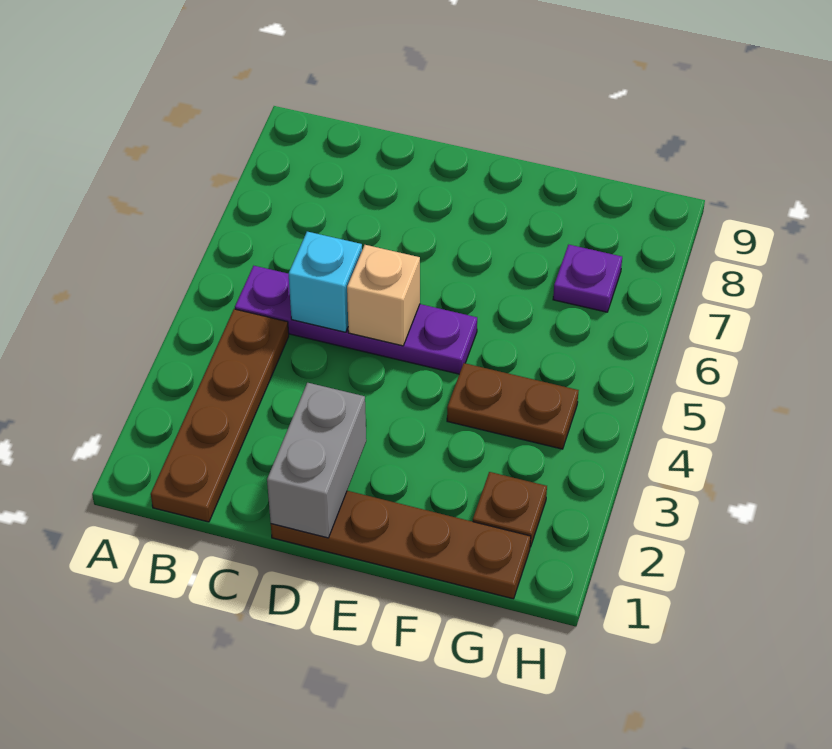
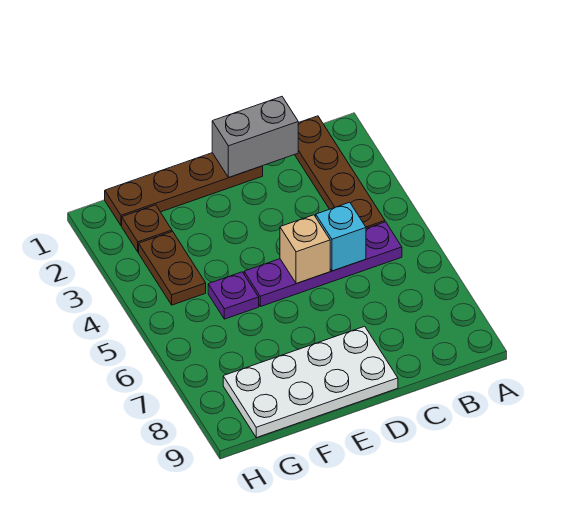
grey 1x2 brick [267,383,366,538] -> grey 1x2 brick turned to [212,97,298,177]
none -> white 2x4 plate [223,326,398,438]
brown 1x2 plate [447,363,579,449] -> brown 1x2 plate turned to [139,231,206,305]
purple 1x1 plate [553,245,622,312] -> purple 1x1 plate moved to [208,272,259,319]

